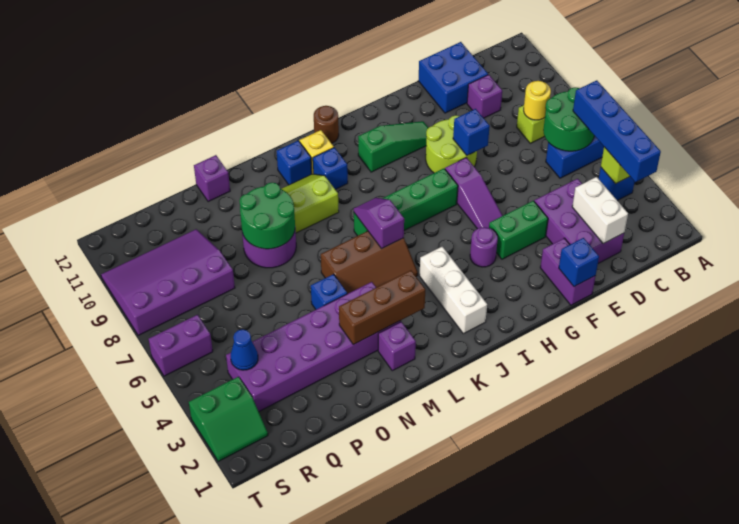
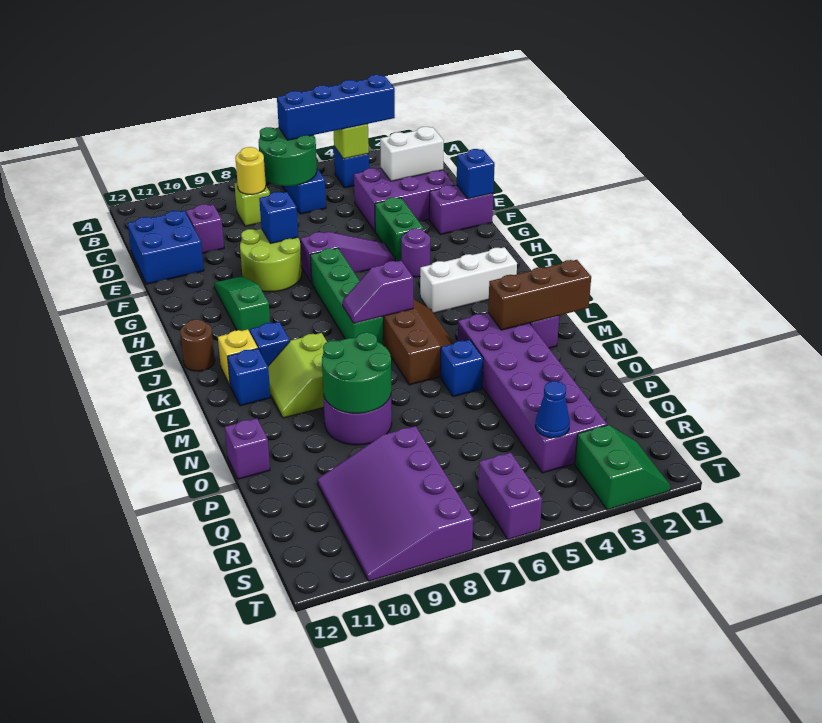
brown 1x3 brick [339,270,425,345] -> brown 1x3 brick turned to [488,260,591,330]

